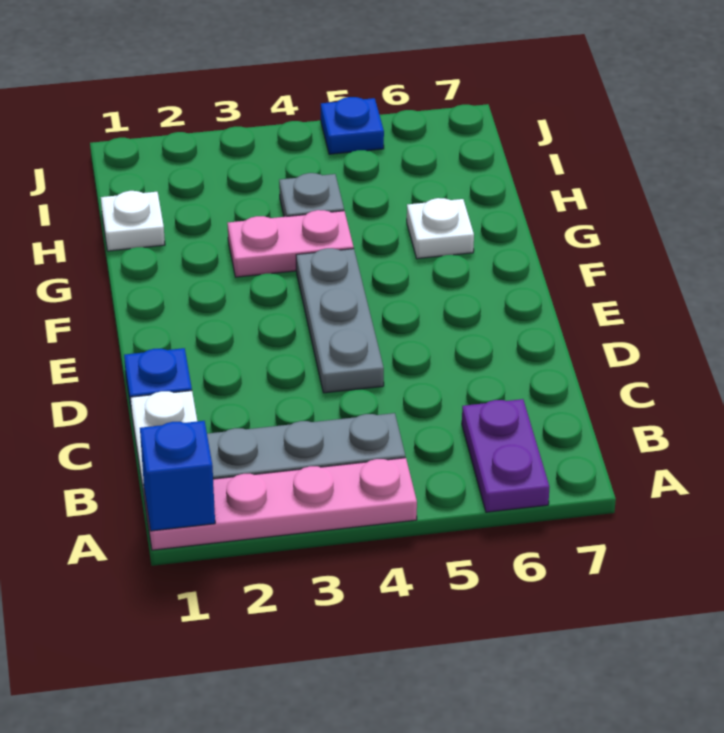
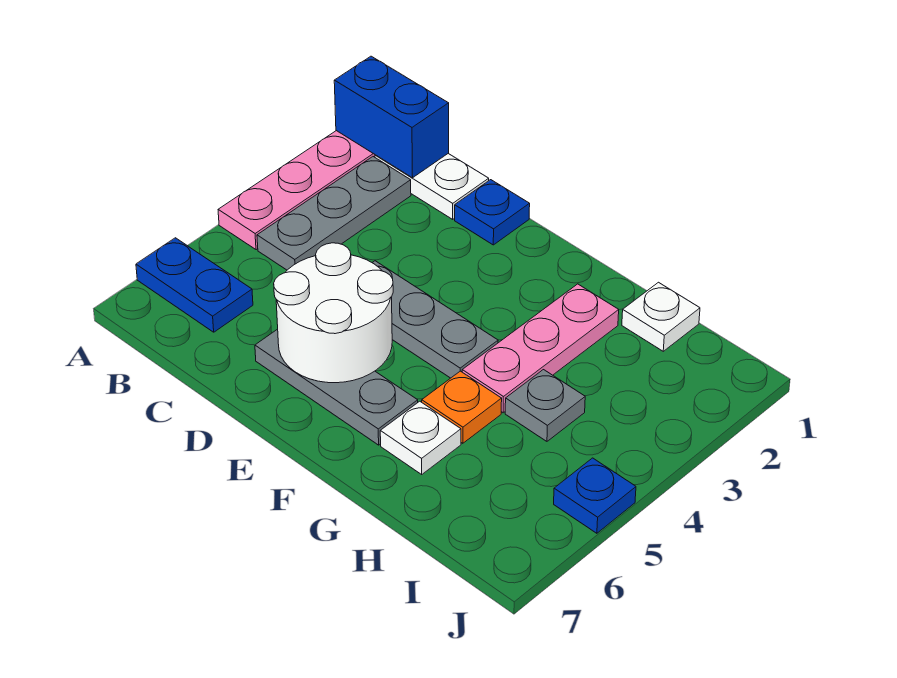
blue 1x1 brick [140,421,215,531] -> blue 1x2 brick [334,56,449,178]
purple 1x2 plate [462,399,549,512] -> blue 1x2 plate [136,238,253,332]
none -> white 2x2 round brick [274,243,393,383]
none -> grey 1x3 plate [255,329,418,445]
pink 1x2 plate [228,210,354,277] -> pink 1x3 plate [462,284,619,413]
none -> orange 1x1 plate [422,371,502,443]

